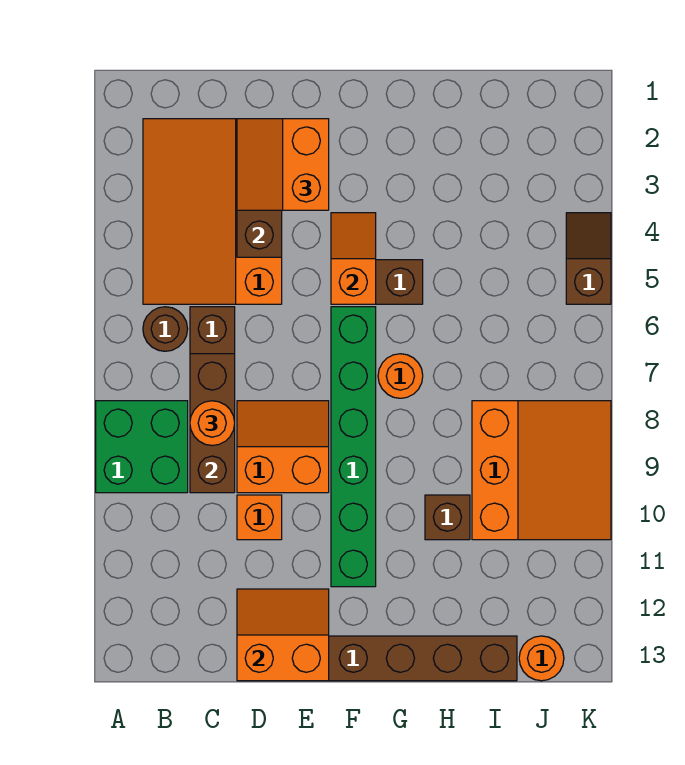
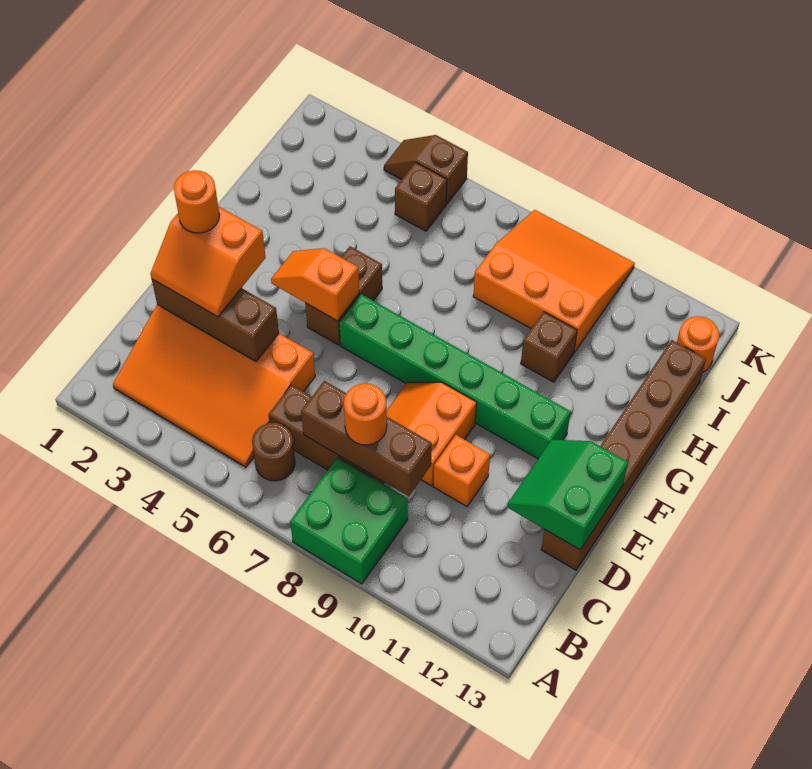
orange 2x2 slope [237,589,329,681] -> green 2x2 slope [507,440,628,550]
orange 1x1 round brick [378,354,423,398] -> orange 1x1 round brick moved to [174,170,219,233]
none -> brown 1x1 brick [395,163,447,231]

